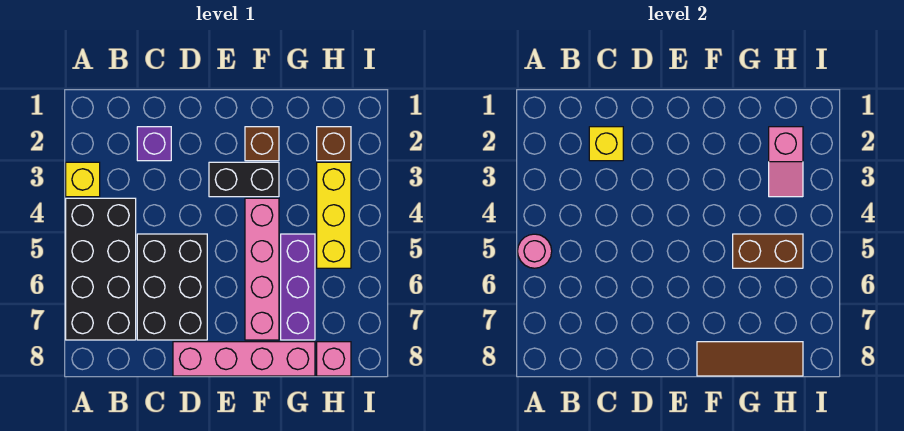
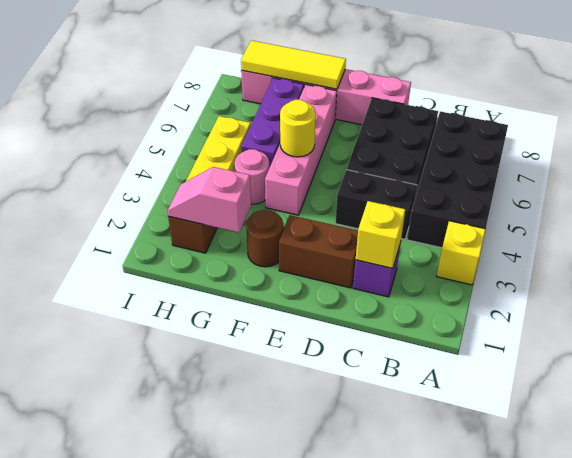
pink 1x1 round brick [518,234,552,268] -> pink 1x1 round brick moved to [234,149,269,204]
black 1x2 brick [209,162,279,197] -> black 1x2 brick moved to [335,170,417,239]
brown 1x1 brick [245,127,279,161] -> brown 1x1 round brick [246,210,283,267]
none -> yellow 1x1 round brick [280,100,316,157]
brown 1x3 tile [697,342,803,376] -> yellow 1x3 tile [241,40,346,89]
brown 1x2 brick [733,234,803,268] -> brown 1x2 brick moved to [279,215,358,288]
pink 1x2 slope [769,127,803,197] -> pink 1x2 slope turned to [167,167,251,233]

